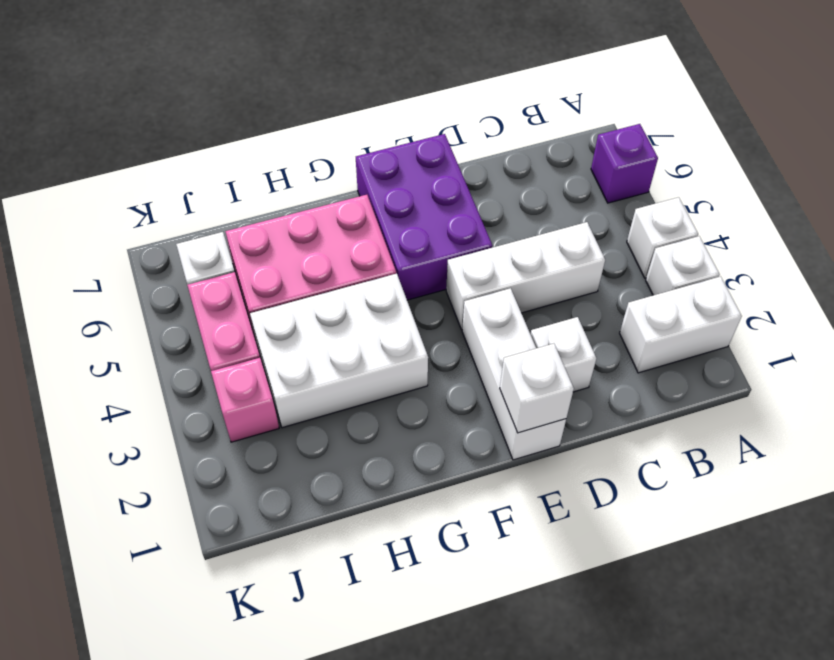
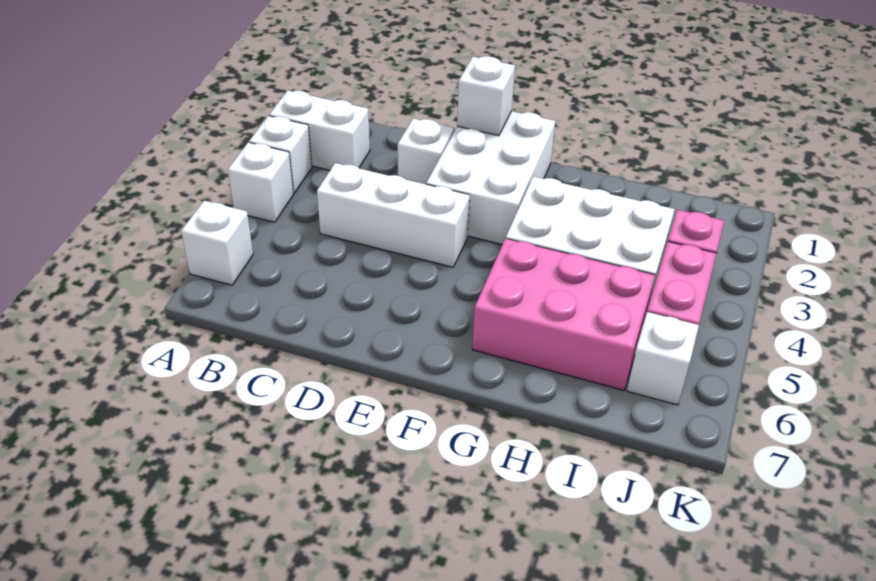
purple 1x1 brick [591,124,658,203] -> white 1x1 brick [181,201,253,285]
white 1x3 brick [462,288,566,460] -> white 2x3 brick [426,111,555,244]
purple 2x3 brick [356,134,492,300] -> none

